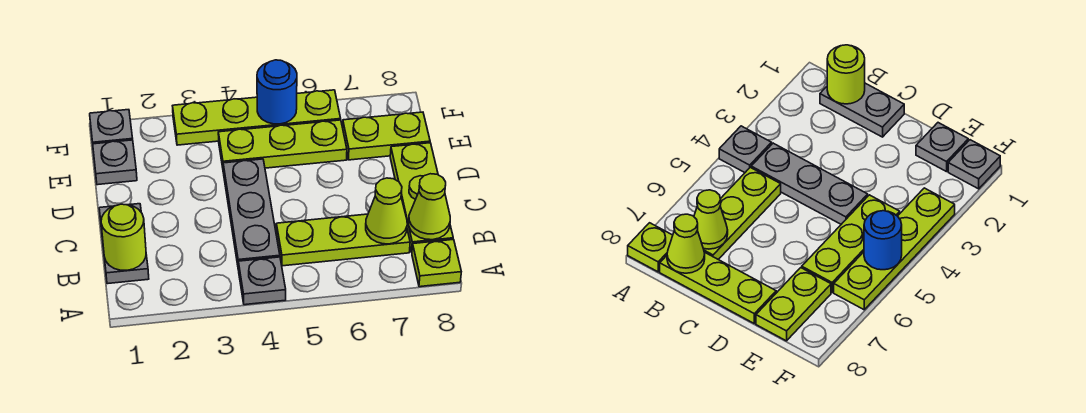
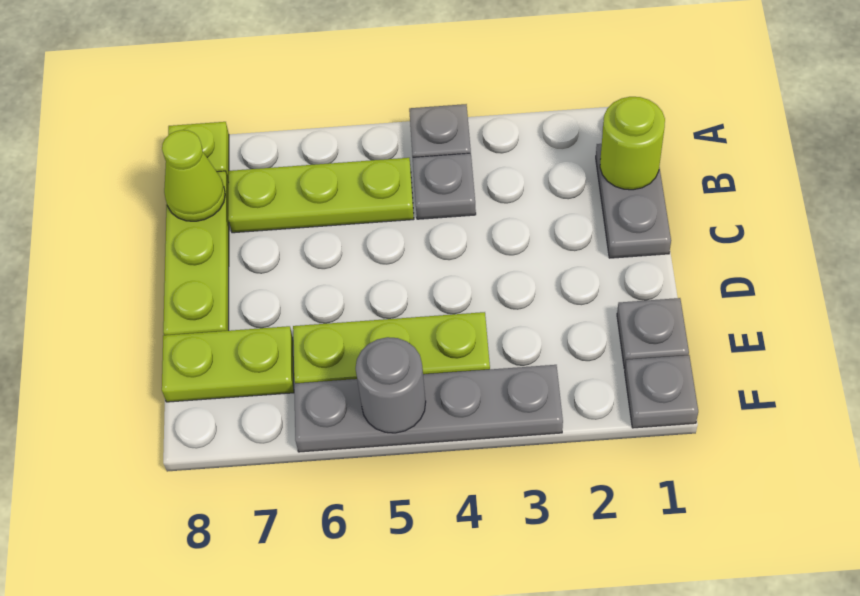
grey 1x3 plate [223,159,280,270] -> grey 1x1 plate [413,153,476,219]
lime 1x1 cone [366,178,407,244] -> none
lime 1x4 plate [173,90,341,145] -> grey 1x4 plate [294,365,563,452]
blue 1x1 round brick [257,60,297,124] -> grey 1x1 round brick [356,337,426,433]

